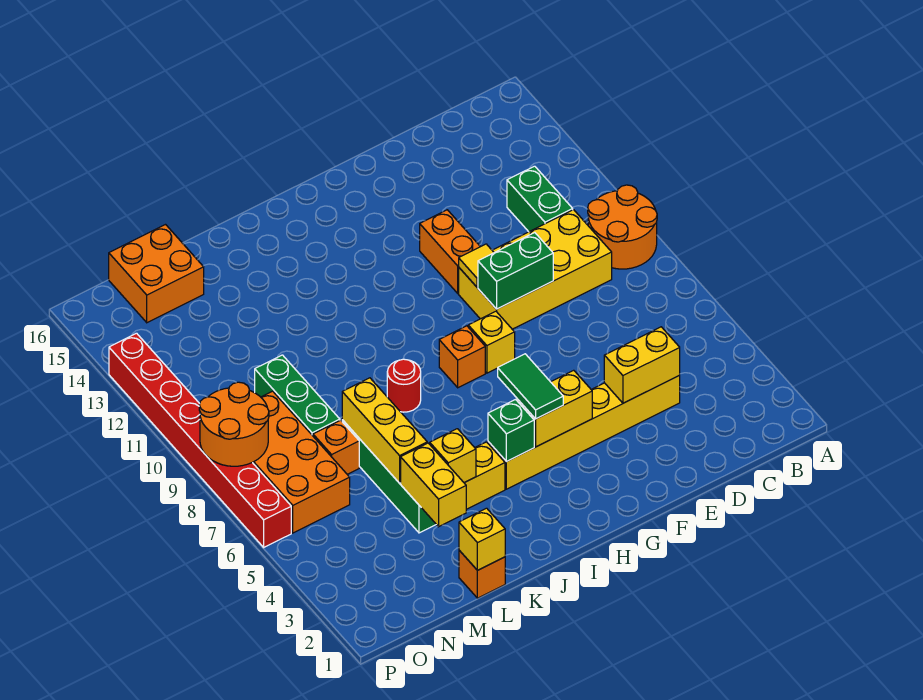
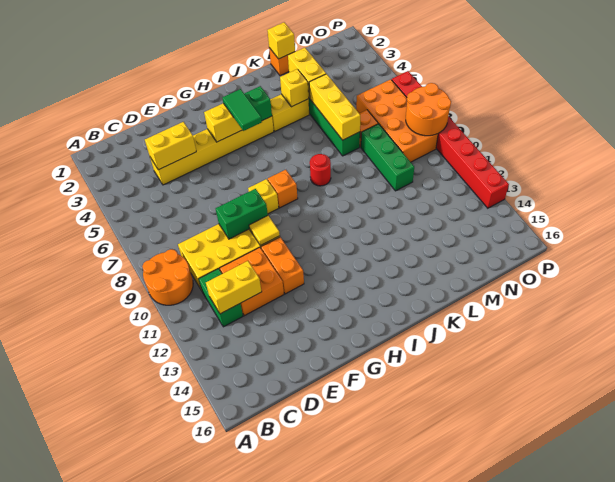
none -> yellow 1x2 brick [206,261,262,314]
orange 2x2 brick [109,225,204,323] -> orange 2x2 brick moved to [220,247,284,316]

